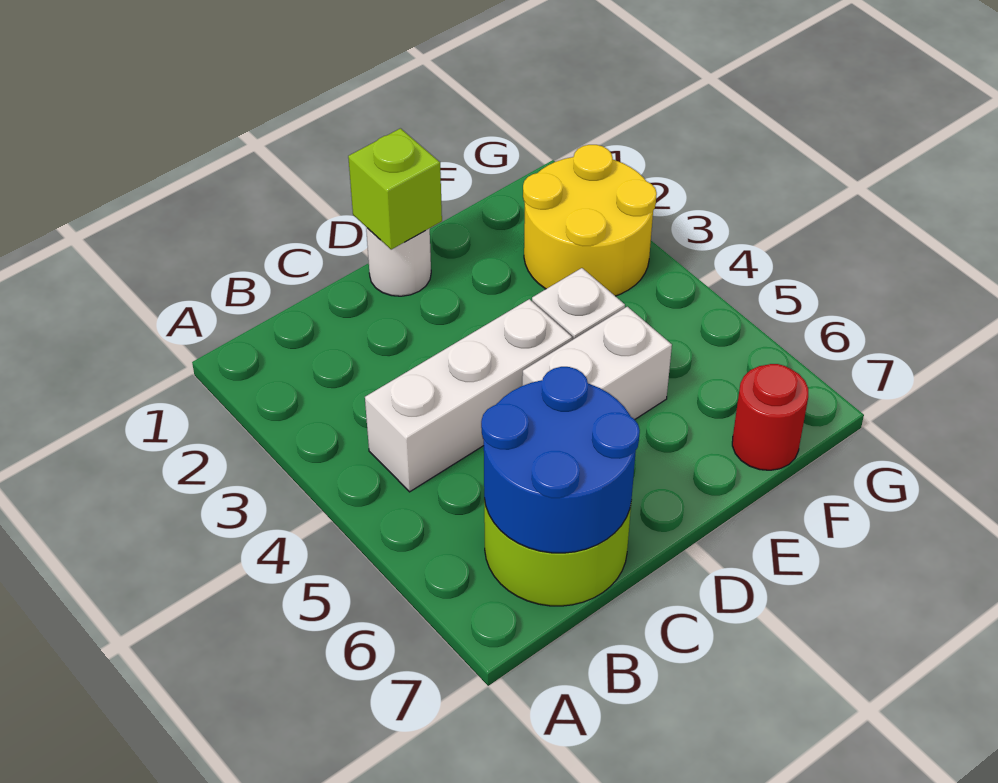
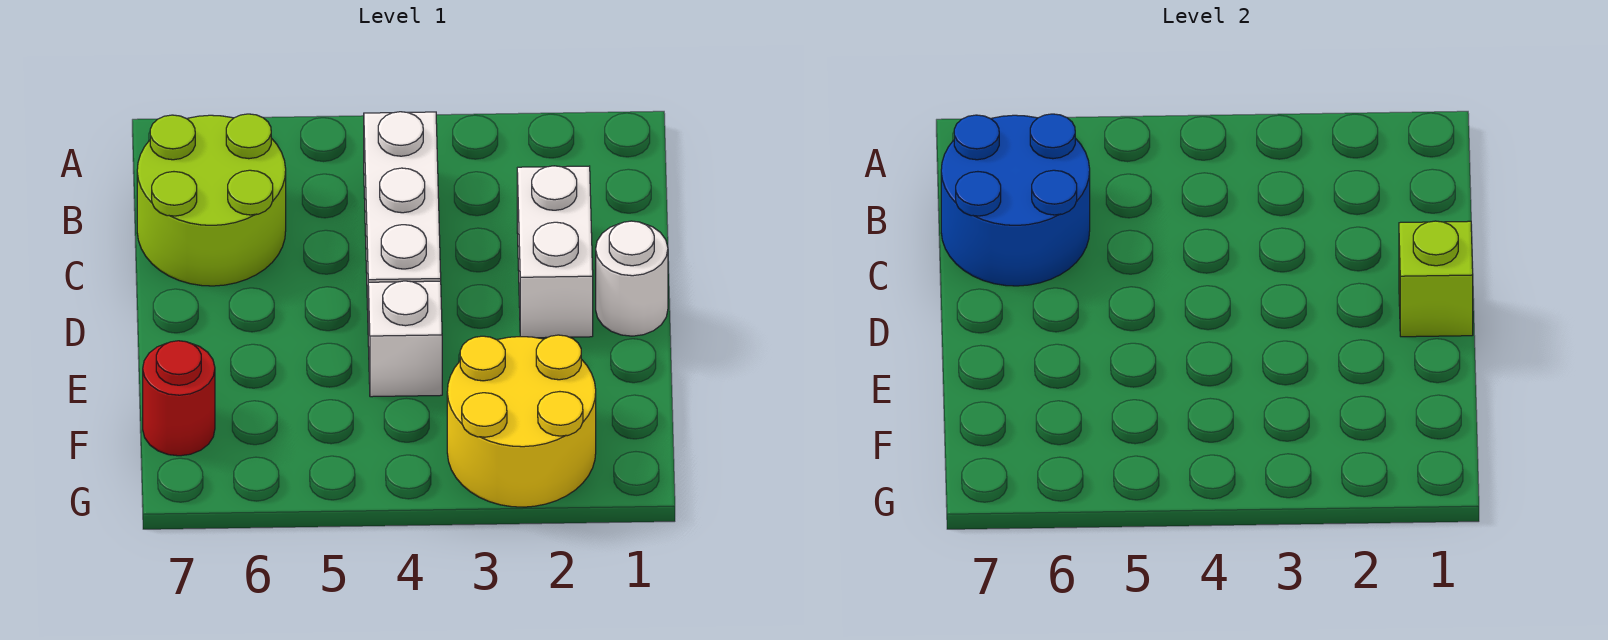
white 1x2 brick [522,307,672,420] -> white 1x2 brick moved to [517,166,593,338]

